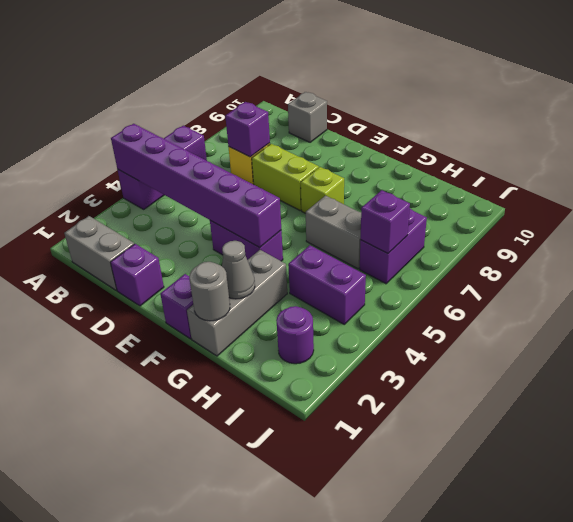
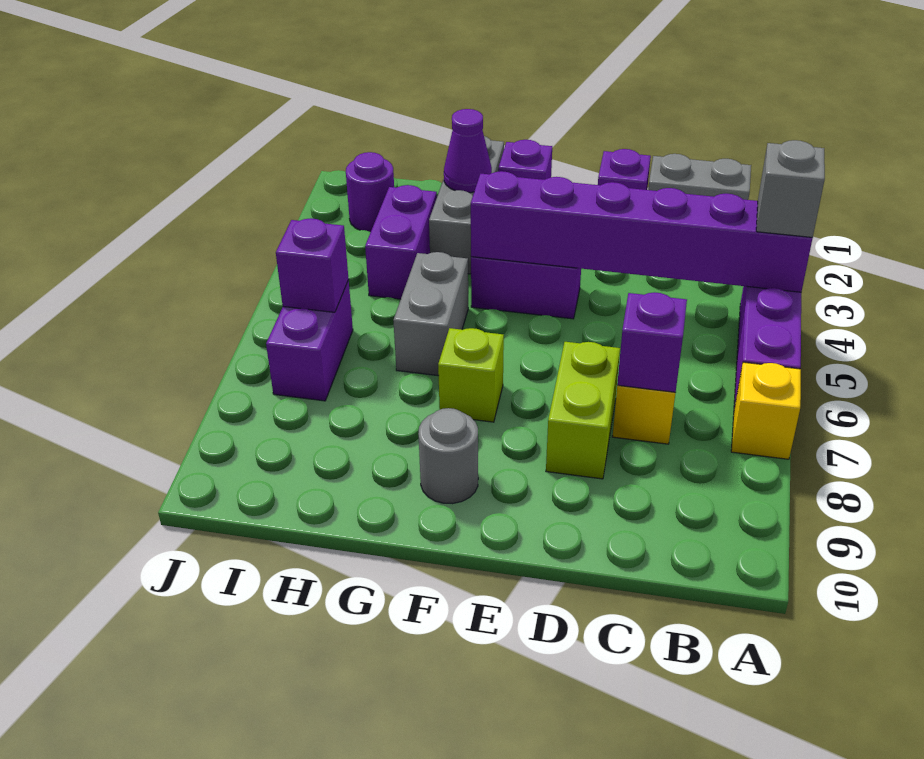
none -> yellow 1x1 brick [731,362,801,459]
grey 1x1 brick [288,92,327,142] -> grey 1x1 brick moved to [756,140,825,237]
lime 1x2 brick [252,144,319,210] -> lime 1x2 brick turned to [546,342,620,479]
grey 1x1 round brick [189,262,230,321] -> grey 1x1 round brick moved to [418,408,478,504]
grey 1x1 cone [222,241,255,299] -> purple 1x1 cone [444,109,492,193]
grey 1x2 brick [306,195,361,269] -> grey 1x2 brick turned to [393,252,468,376]
purple 1x2 brick [288,245,366,324] -> purple 1x2 brick turned to [365,185,437,299]

